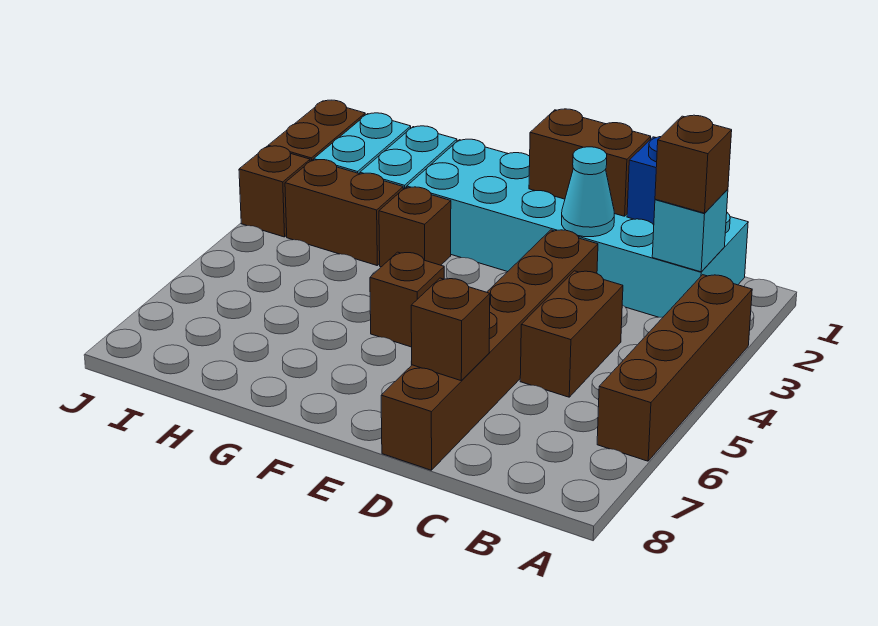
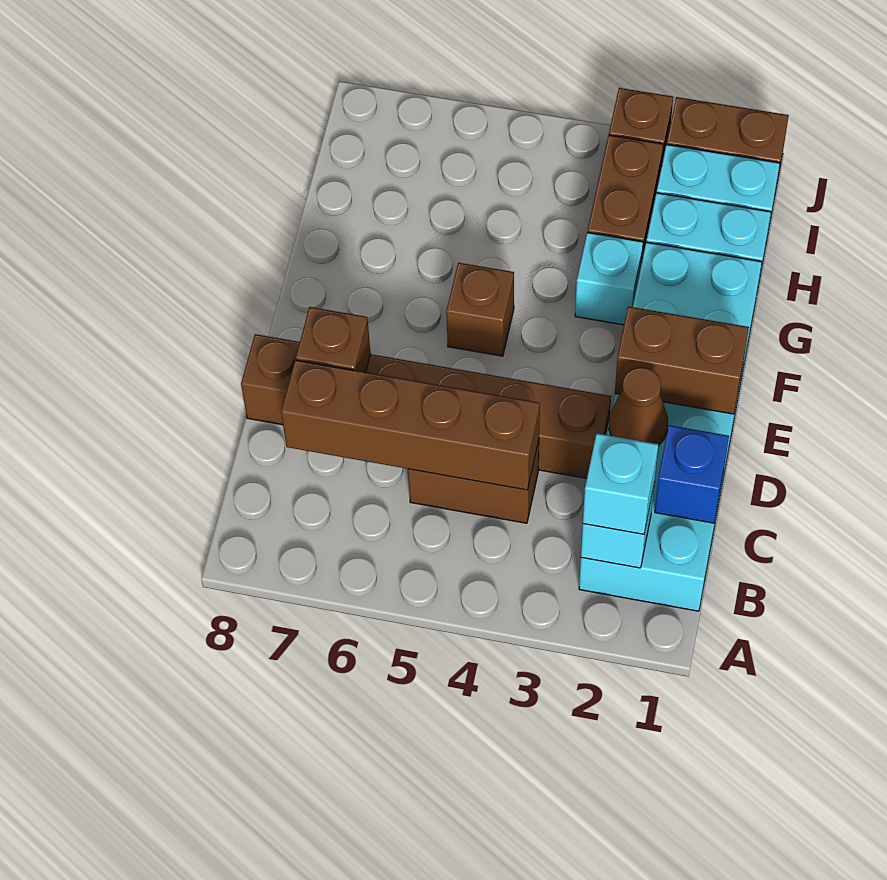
brown 1x4 brick [597,275,752,461] -> brown 1x4 brick moved to [281,360,540,490]
brown 1x1 brick [655,115,732,213] -> cyan 1x1 brick [583,433,658,534]
brown 1x2 brick [529,109,651,216] -> brown 1x2 brick turned to [615,306,749,414]
cyan 1x1 cone [562,147,614,237] -> brown 1x1 cone [609,368,668,446]
brown 1x1 brick [379,187,451,267] -> cyan 1x1 brick [575,232,643,325]

